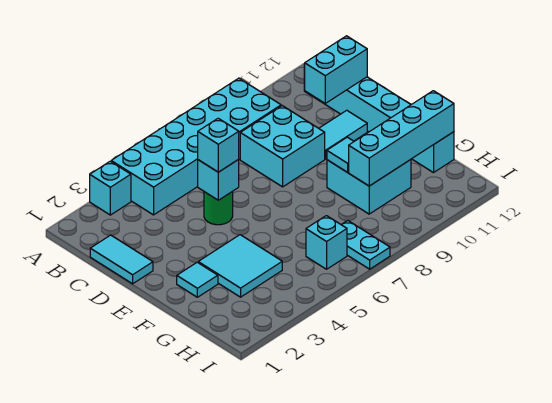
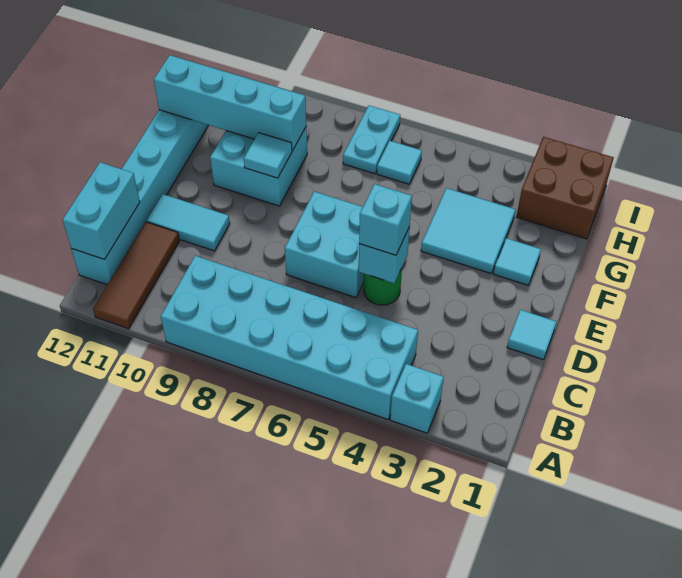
none -> brown 1x3 tile [93,222,180,329]
cyan 1x2 tile [90,235,153,284] -> cyan 1x1 tile [507,310,556,360]
cyan 2x2 brick [240,106,325,187] -> cyan 2x2 brick moved to [285,192,364,298]
cyan 1x2 brick [305,36,367,103] -> cyan 1x2 brick turned to [63,162,140,259]
none -> brown 2x2 brick [517,137,614,239]
cyan 1x1 brick [306,216,347,269] -> cyan 1x1 tile [377,141,422,184]

